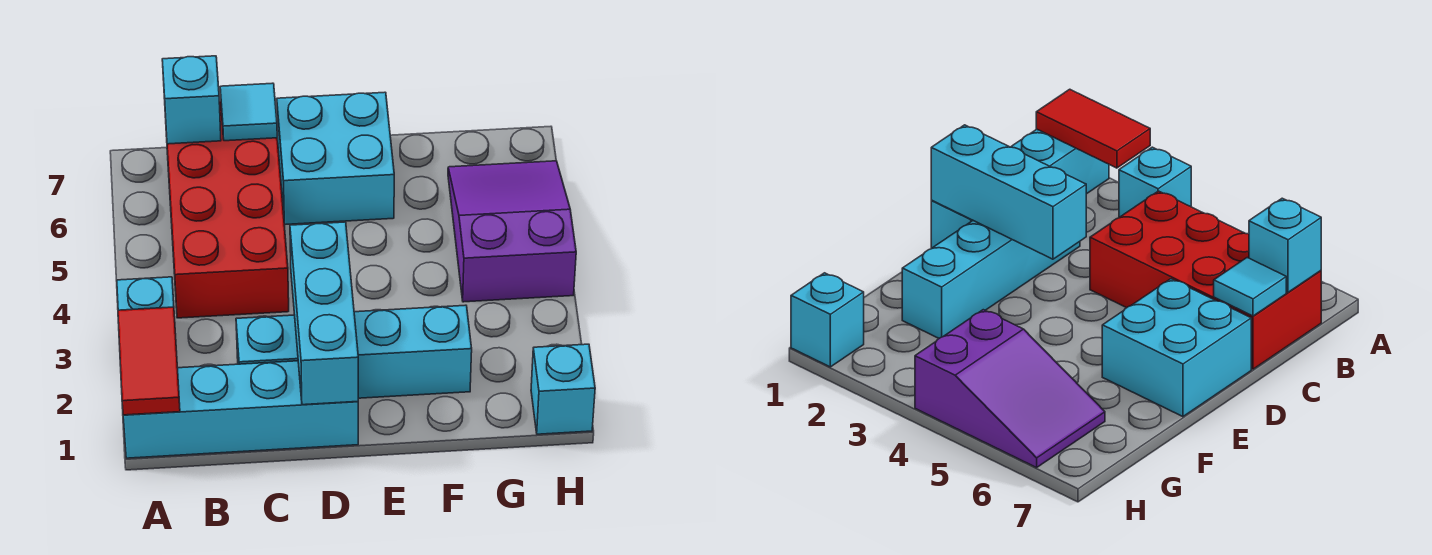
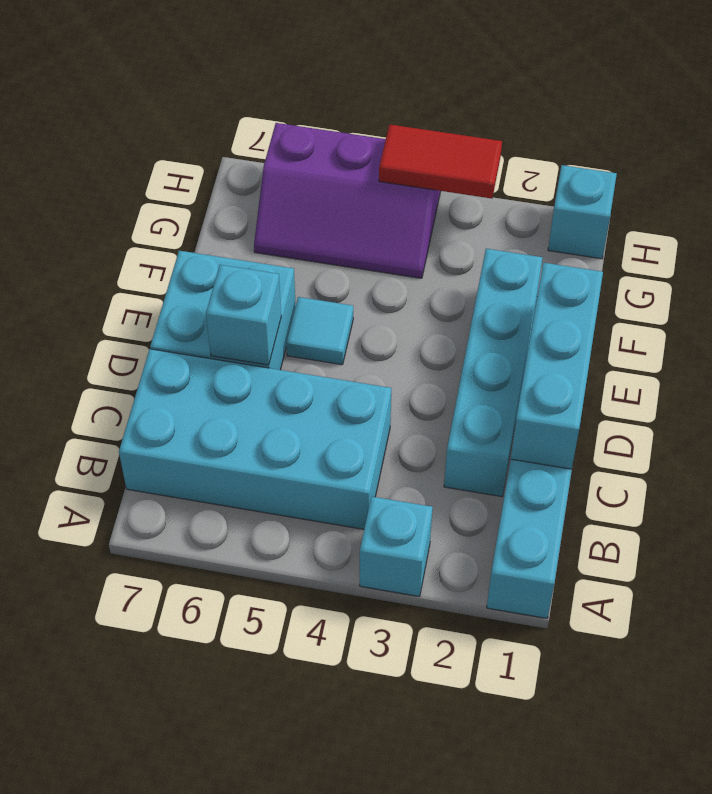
red 1x2 tile [118,307,180,415] -> red 1x2 tile moved to [379,124,502,199]
red 2x4 brick [166,101,289,318] -> cyan 2x4 brick [119,349,391,529]
cyan 1x1 brick [162,56,221,144] -> cyan 1x1 brick moved to [206,265,281,365]
cyan 1x1 tile [220,83,277,141] -> cyan 1x1 tile moved to [286,297,353,365]
cyan 1x3 brick [290,222,358,405] -> cyan 1x3 brick turned to [511,263,603,469]
purple 2x3 slope [448,161,576,302] -> purple 2x3 slope turned to [254,123,441,278]

